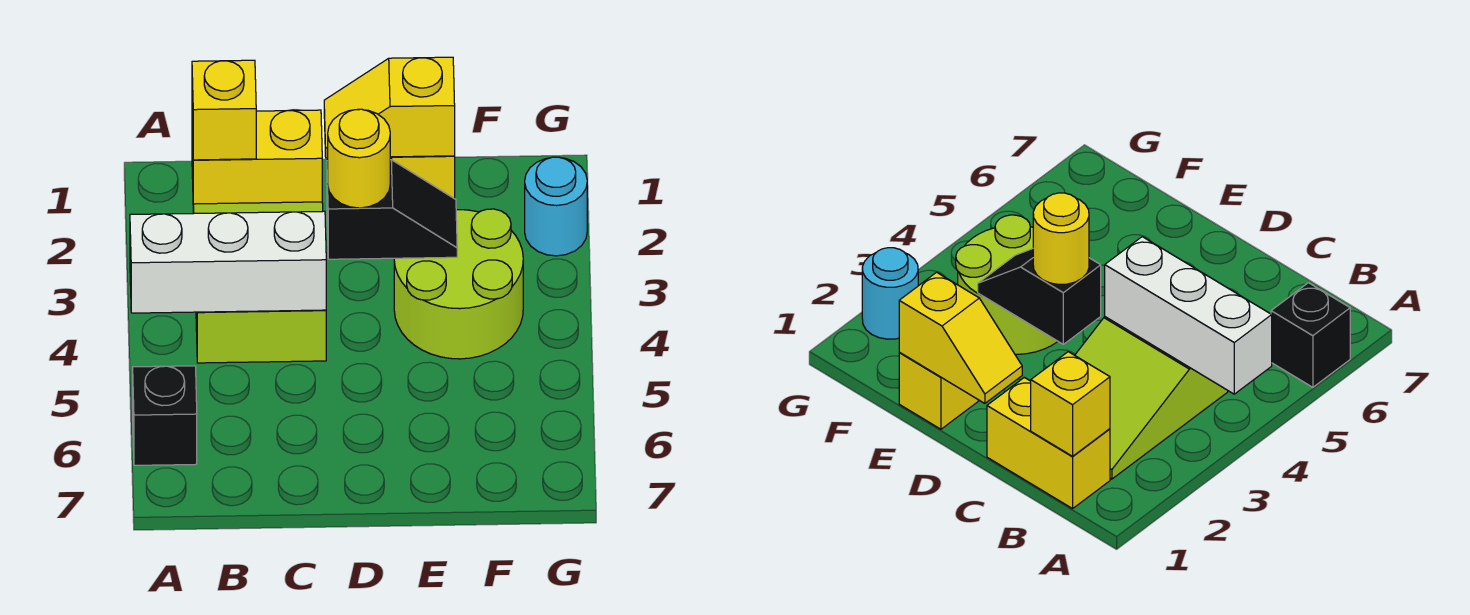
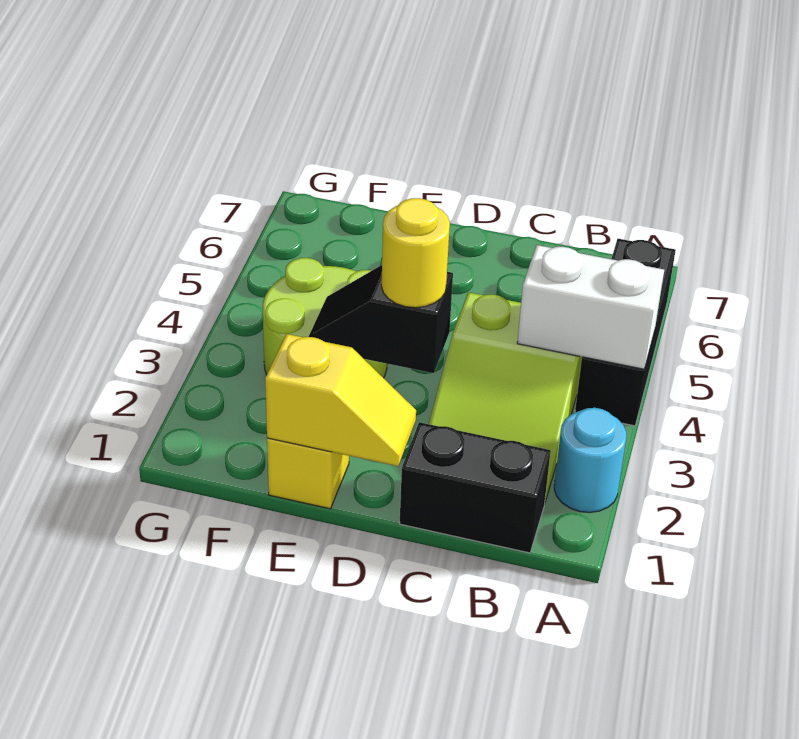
white 1x3 brick [130,211,326,313] -> white 1x2 brick [517,245,664,369]
black 1x1 brick [133,366,197,465] -> black 1x3 brick [575,239,676,426]
yellow 1x2 brick [192,110,322,204] -> black 1x2 brick [400,422,551,553]
yellow 1x1 brick [192,60,256,160] -> none
cyan 1x1 round brick [525,157,587,256] -> cyan 1x1 round brick moved to [554,408,626,512]

